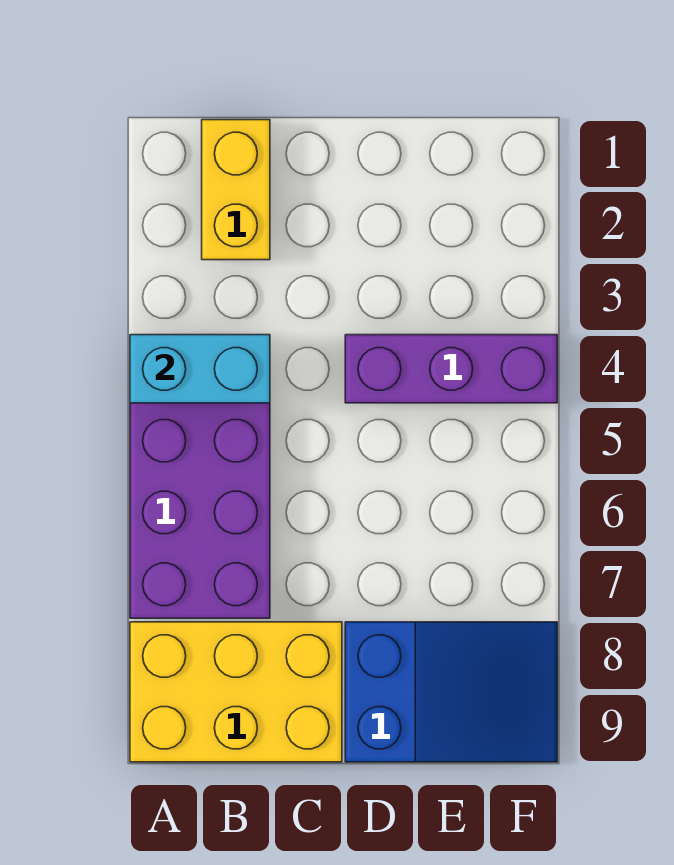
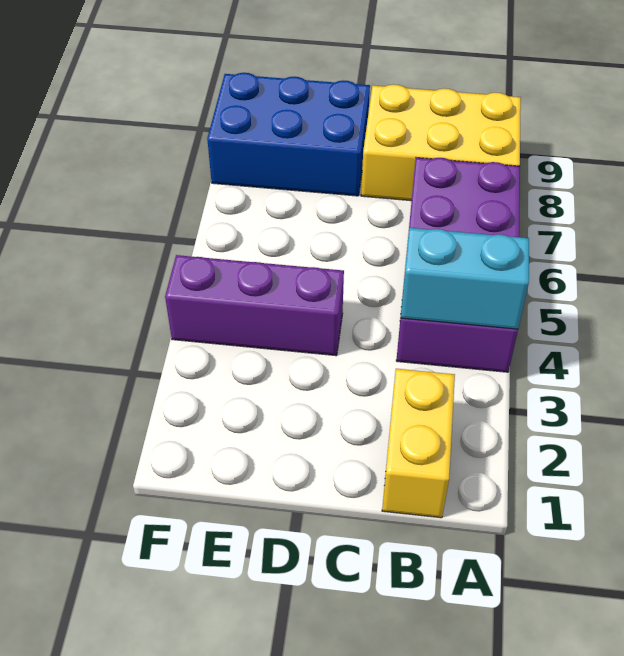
blue 2x3 slope [345,622,557,762] -> blue 2x3 brick [207,73,370,196]

